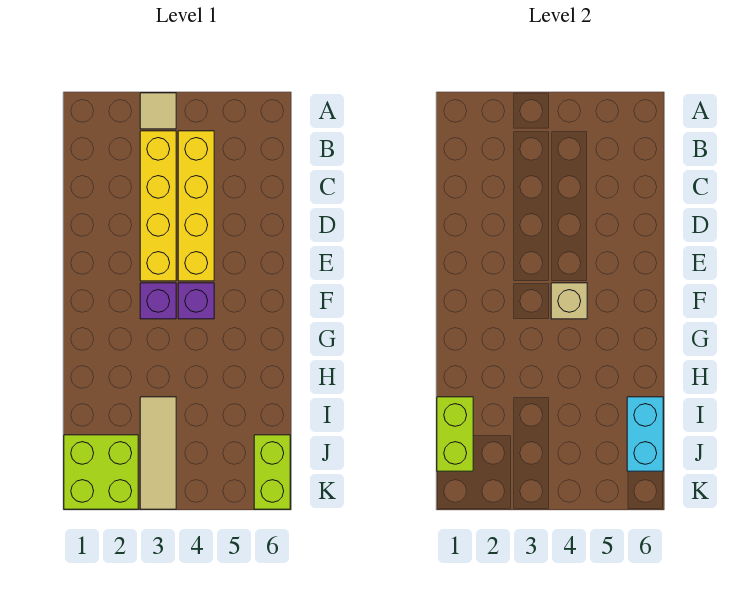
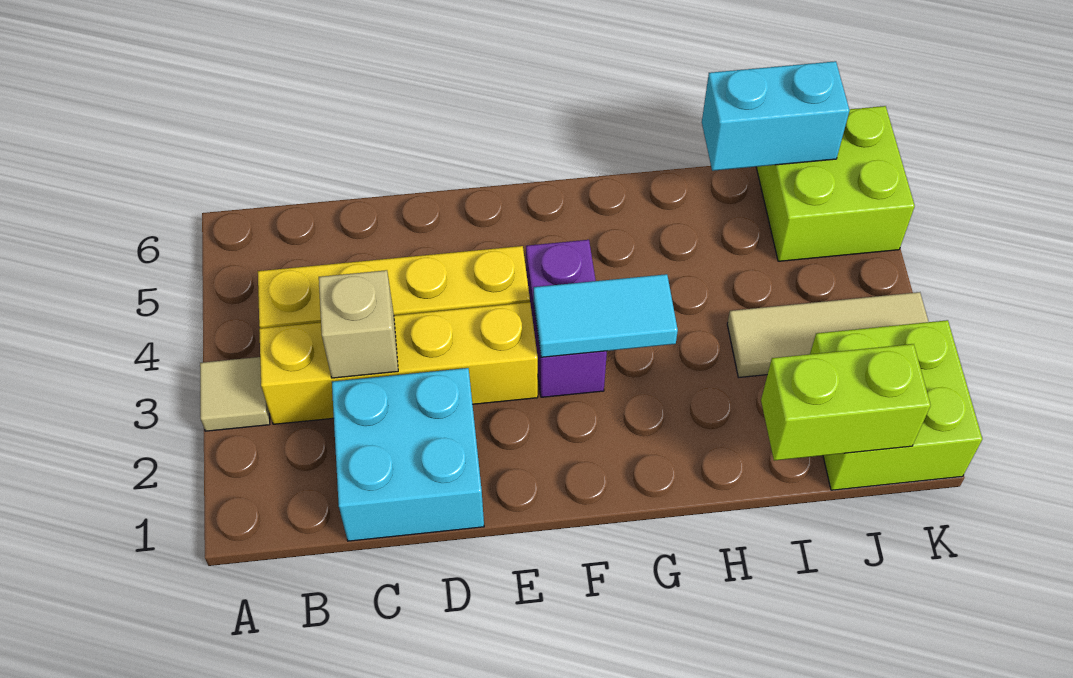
none -> cyan 2x2 brick [332,368,484,541]
none -> cyan 1x2 tile [534,274,678,357]
tan 1x1 brick [551,283,587,319] -> tan 1x1 brick moved to [319,270,398,378]
lime 1x2 brick [254,435,290,509] -> lime 2x2 brick [756,106,915,261]

